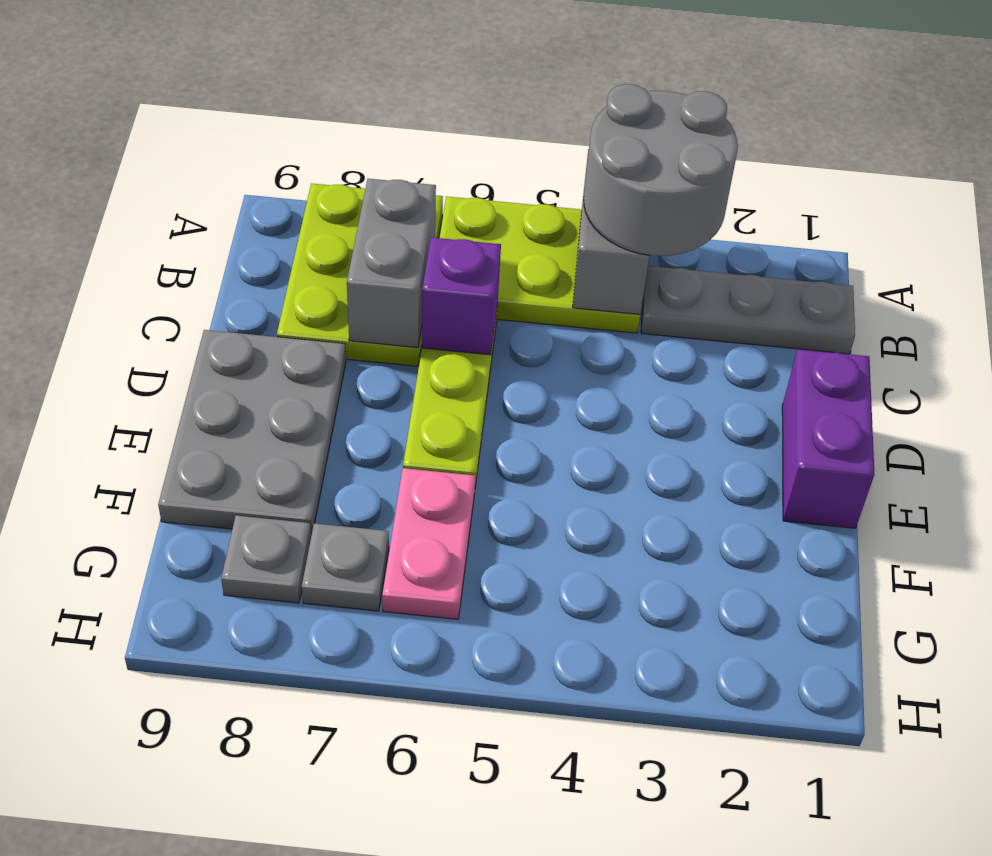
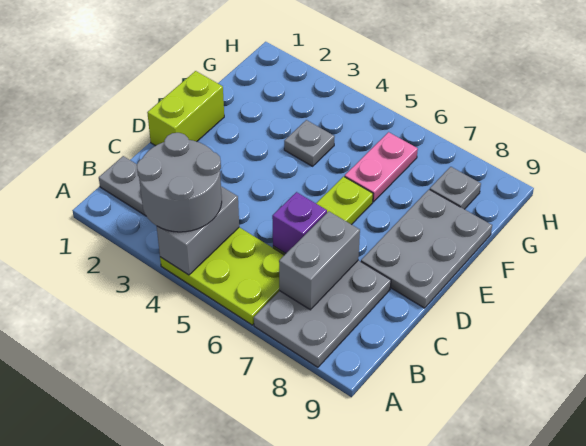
lime 2x3 plate [277,183,443,366] -> grey 2x3 plate [254,260,391,367]
purple 1x2 brick [782,349,874,528] -> lime 1x2 brick [147,71,224,146]
grey 1x1 plate [302,523,389,611] -> grey 1x1 plate moved to [284,120,335,166]

